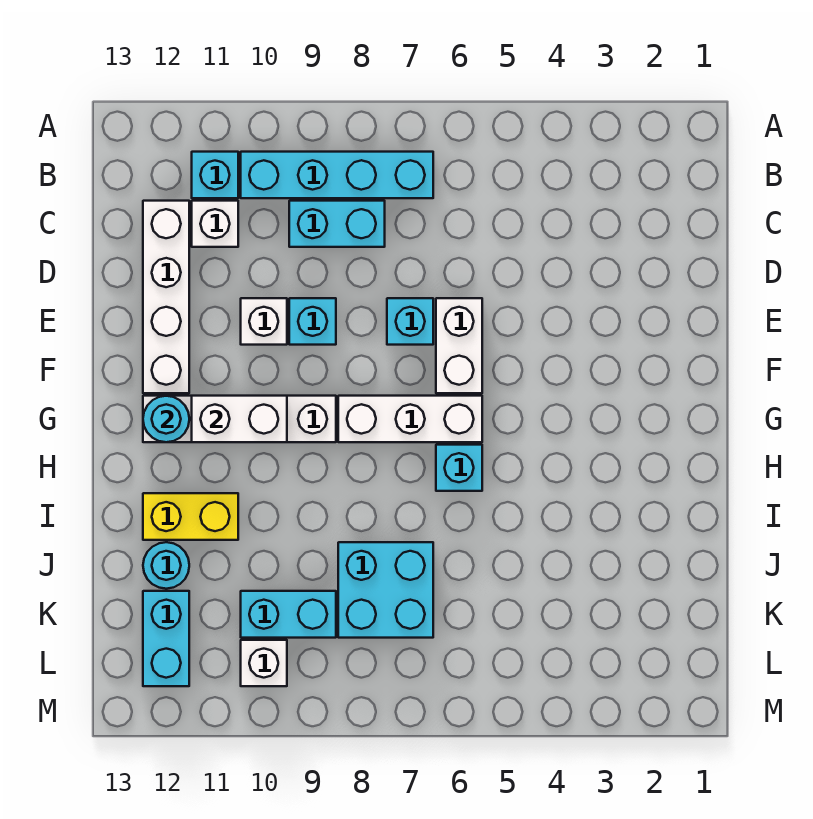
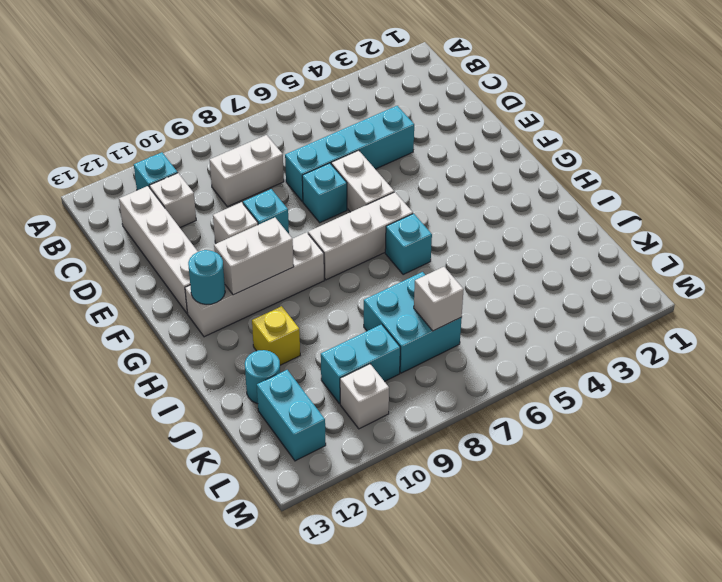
cyan 1x4 brick [241,152,433,198] -> cyan 1x4 brick moved to [285,106,414,202]
cyan 1x2 brick [289,201,385,247] -> white 1x2 brick [210,135,284,207]
yellow 1x2 brick [143,493,238,540] -> yellow 1x1 brick [252,306,300,365]
none -> white 1x1 brick [414,267,464,331]

